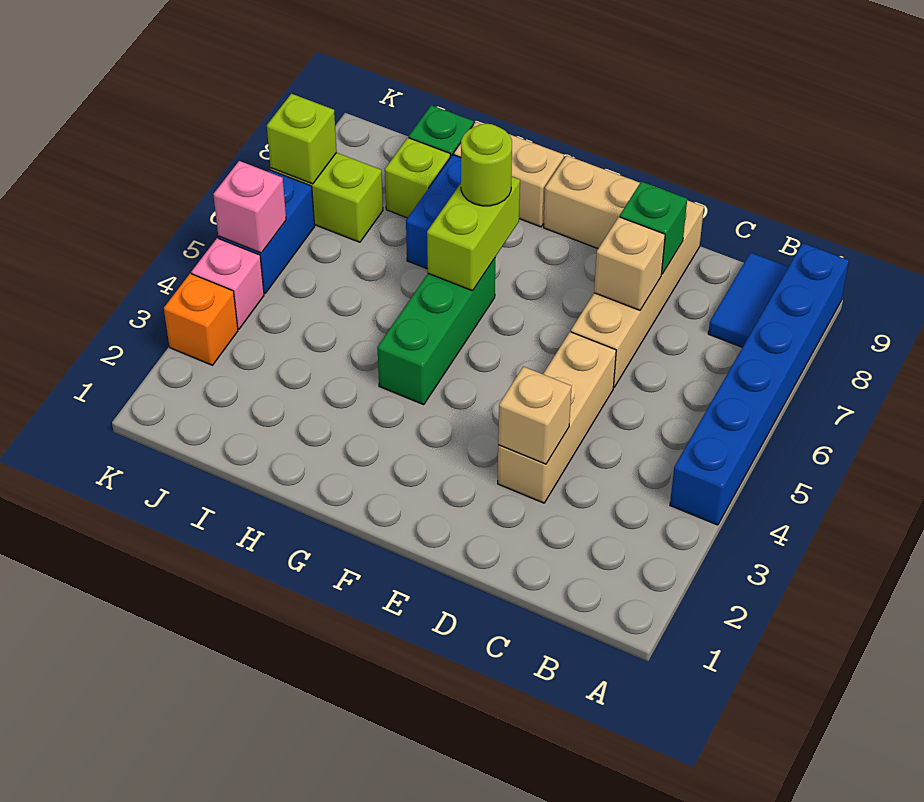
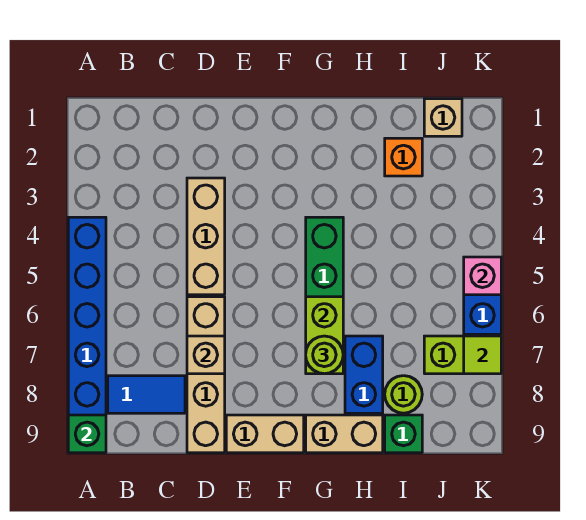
blue 1x2 tile [708,253,788,347] -> blue 1x2 tile turned to [108,376,185,413]
tan 1x1 brick [498,367,572,464] -> tan 1x1 brick moved to [424,99,462,136]
green 1x1 brick [620,182,687,274] -> green 1x1 brick moved to [68,415,106,453]
lime 1x1 brick [385,138,450,218] -> lime 1x1 round brick [385,376,422,413]
orange 1x1 brick [164,274,238,365] -> orange 1x1 brick moved to [385,138,422,176]
pink 1x1 brick [191,238,264,329] -> none
lime 1x1 brick [267,94,337,184] -> lime 1x1 tile [464,336,501,374]

